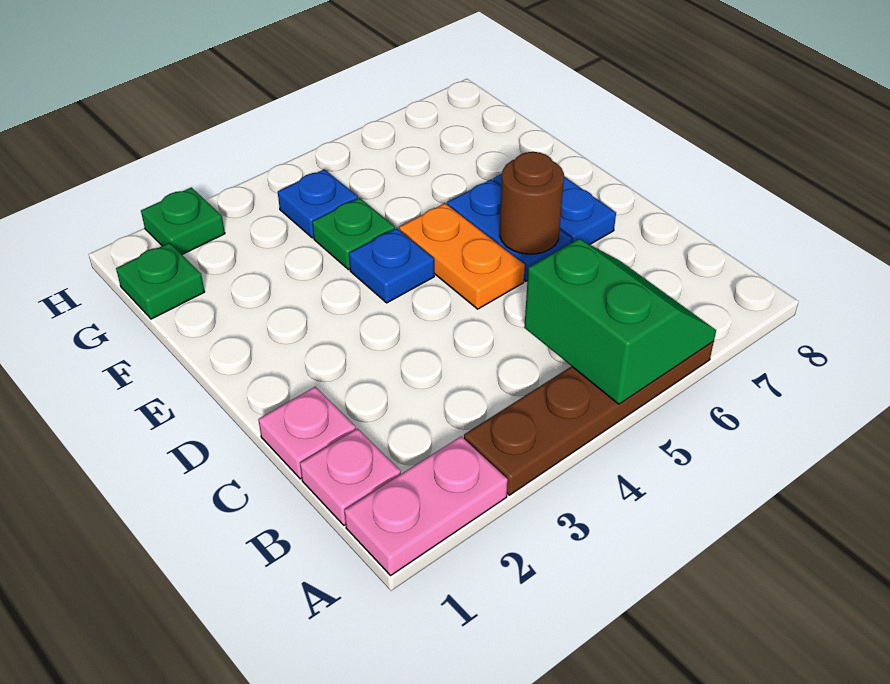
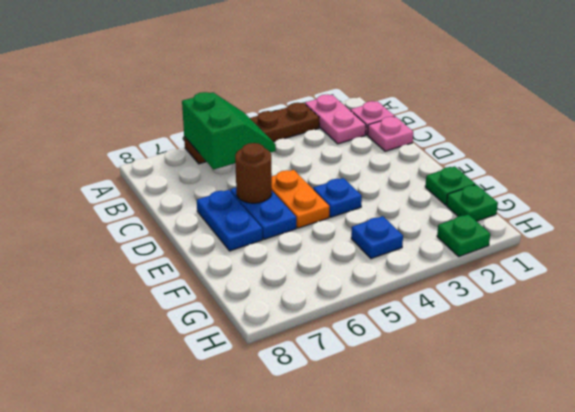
pink 1x2 plate [344,436,508,575] -> pink 1x2 plate turned to [305,95,366,144]
green 2x2 slope [524,239,716,404] -> green 2x2 slope turned to [182,92,276,170]
green 1x1 plate [312,198,395,270] -> green 1x1 plate moved to [425,166,475,205]

